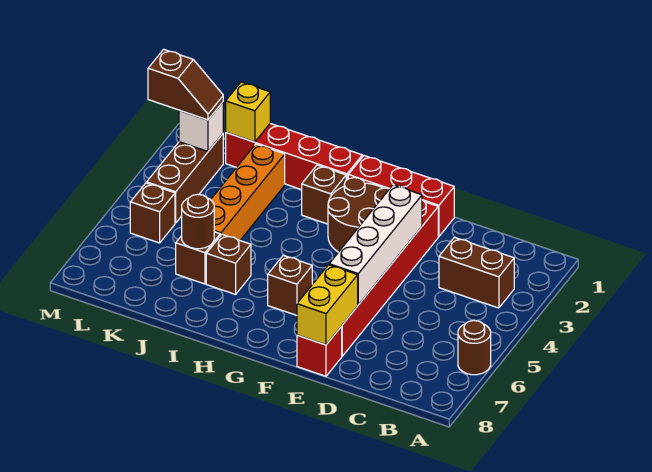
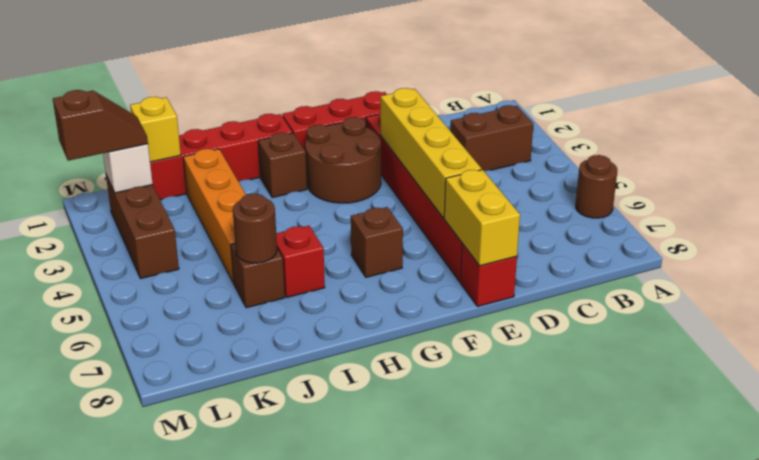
white 1x4 brick [329,185,422,305] -> yellow 1x4 brick [381,88,482,218]
brown 1x1 brick [206,235,251,294] -> red 1x1 brick [276,226,325,297]
brown 1x1 brick [130,183,175,243] -> none

